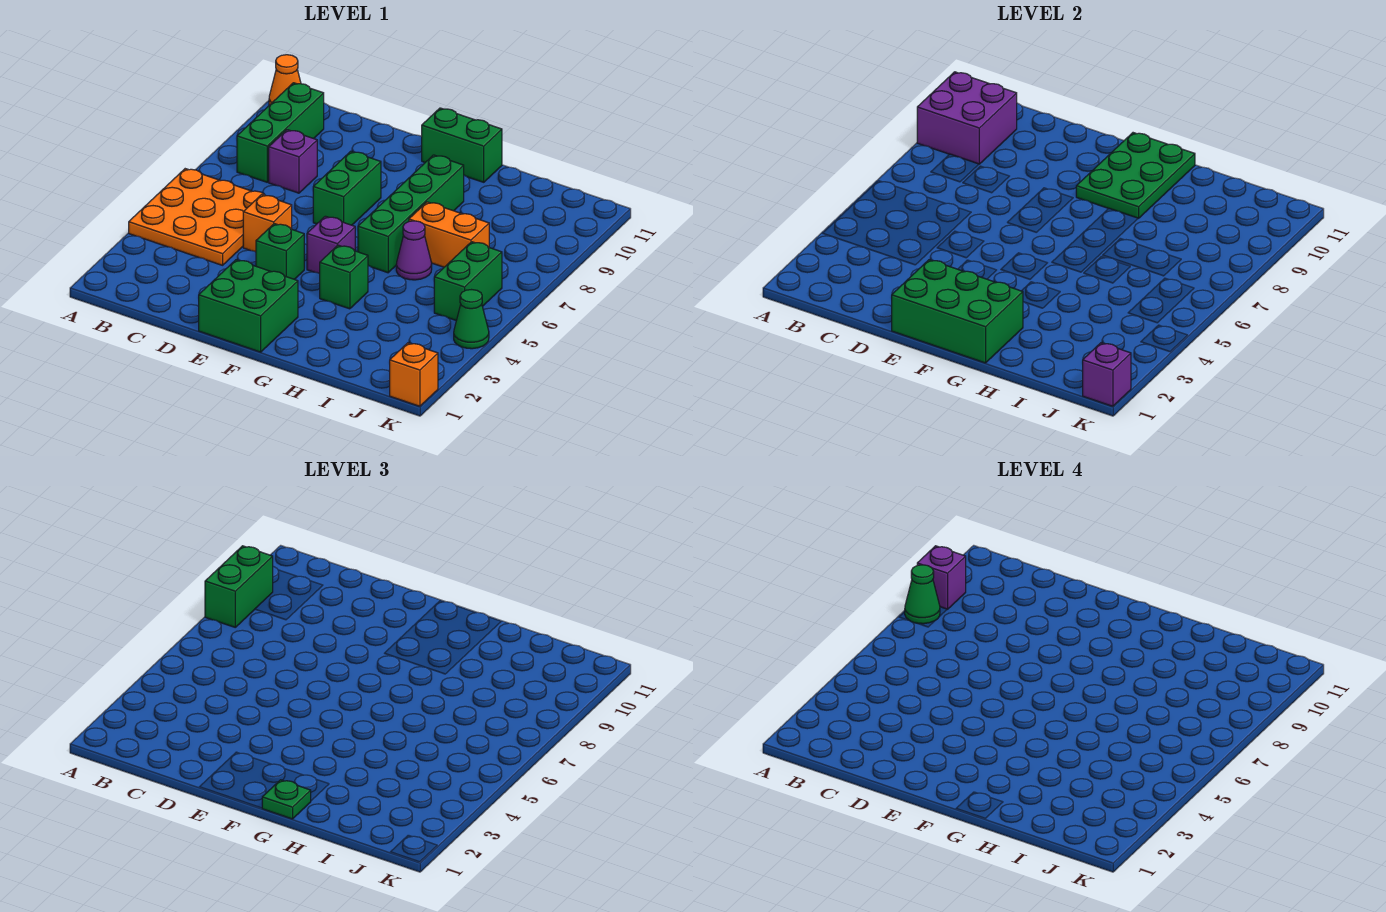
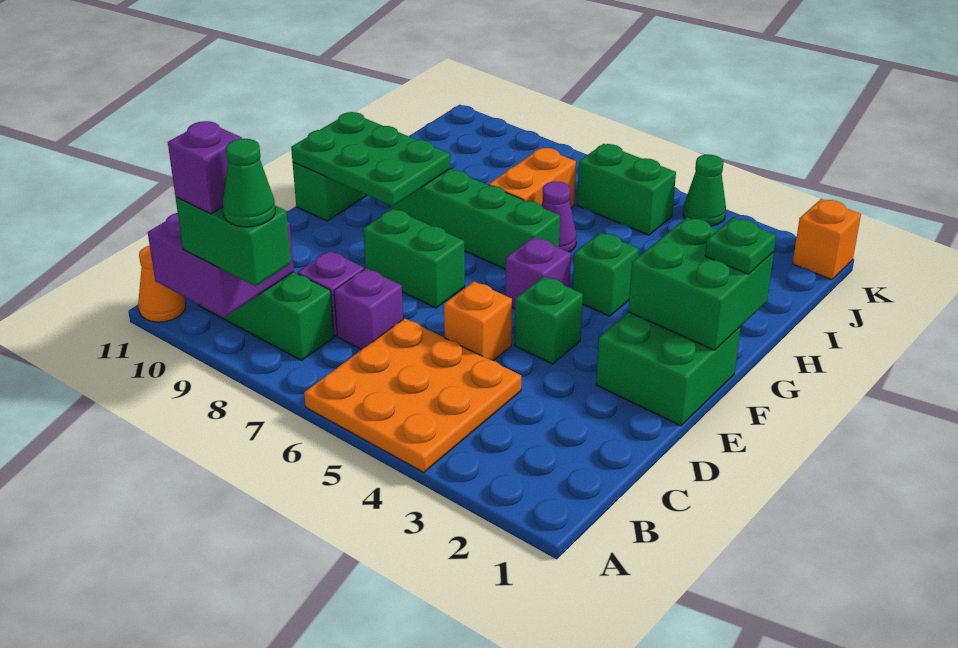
green 2x3 brick [892,260,1023,363] -> green 2x2 brick [628,217,774,350]
purple 1x1 brick [1083,343,1131,406] -> purple 1x1 brick moved to [334,268,403,350]

